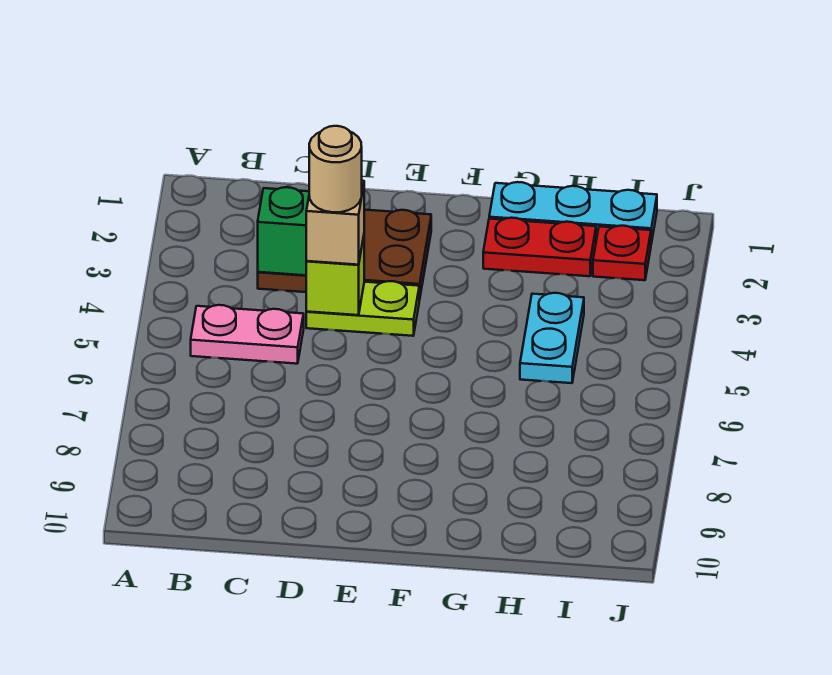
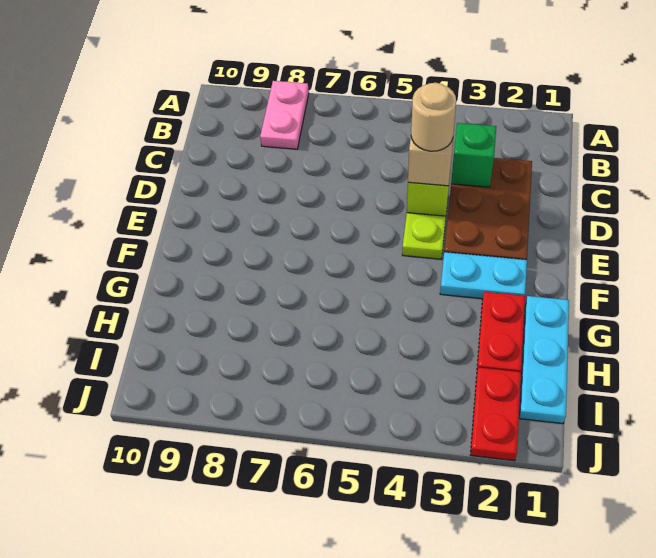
pink 1x2 plate [191,305,304,364] -> pink 1x2 plate moved to [260,81,309,149]
cyan 1x2 plate [520,293,584,383] -> cyan 1x2 plate moved to [440,252,527,299]
red 1x1 plate [593,226,651,280] -> red 1x2 plate [471,367,521,461]

